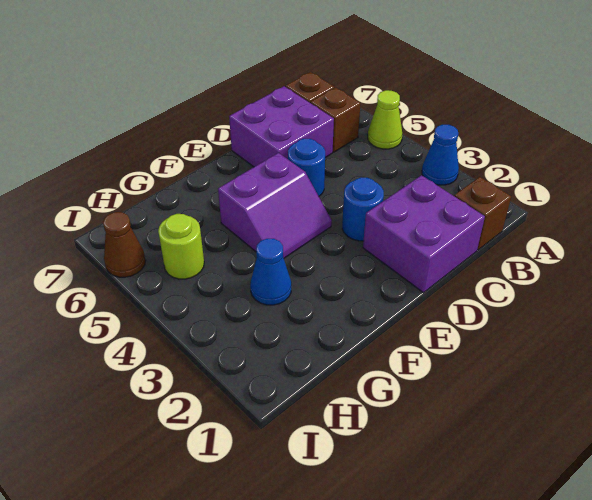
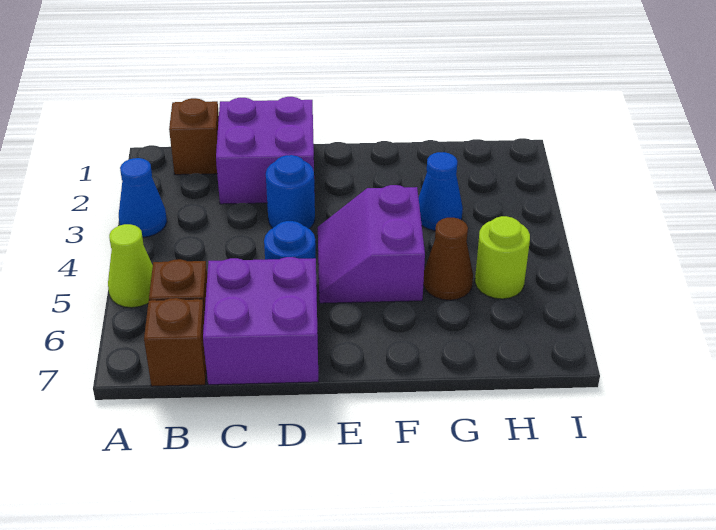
purple 2x2 slope [218,153,332,258] -> purple 2x2 slope turned to [318,185,425,303]
brown 1x1 cone [103,212,146,277] -> brown 1x1 cone moved to [423,218,473,300]

